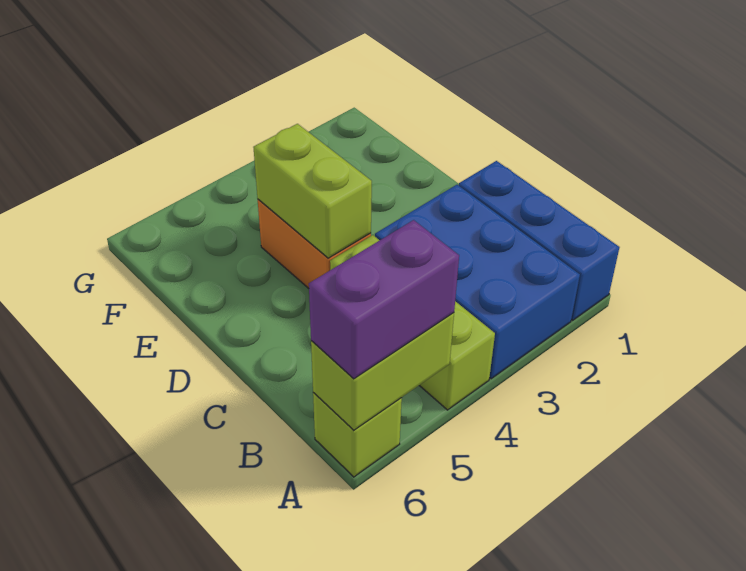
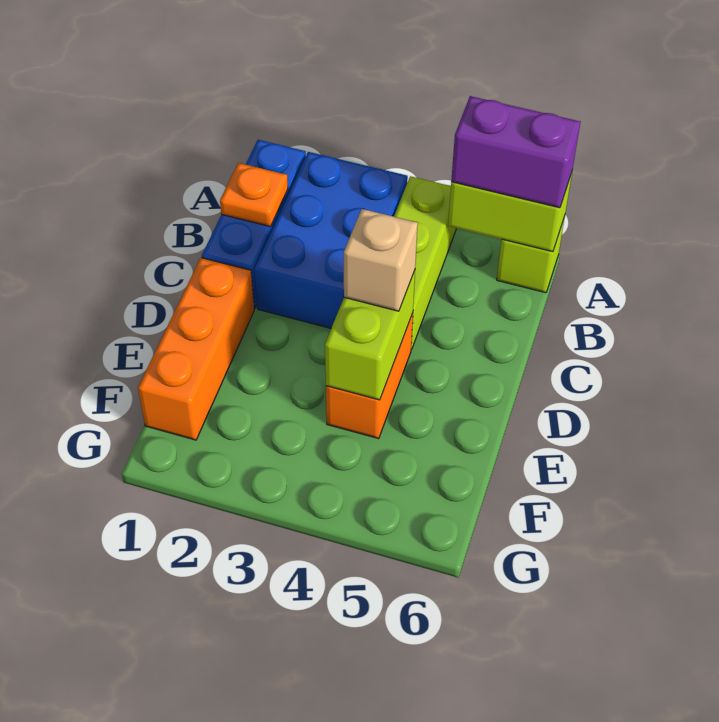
none -> orange 1x1 plate [220,163,288,227]
none -> orange 1x3 brick [138,258,254,440]
none -> tan 1x1 brick [344,209,418,311]

